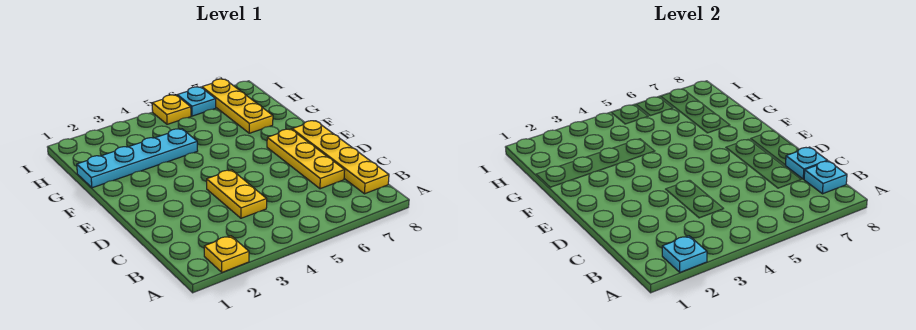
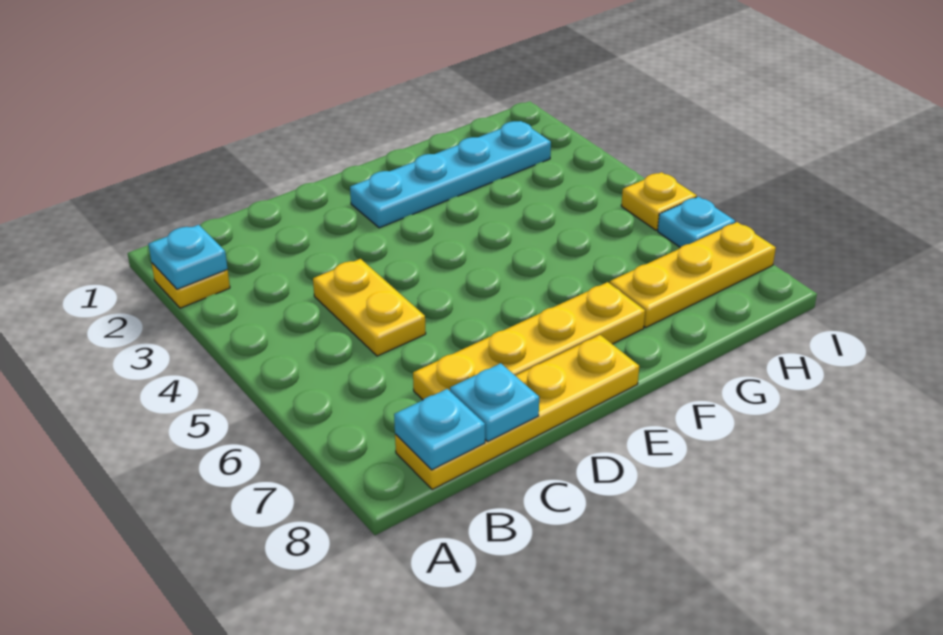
yellow 1x2 plate [207,170,267,218] -> yellow 1x2 plate turned to [313,259,426,356]
yellow 1x3 plate [267,129,345,189] -> yellow 1x4 plate [413,282,645,400]
cyan 1x4 plate [77,129,198,188] -> cyan 1x4 plate turned to [350,121,551,228]

